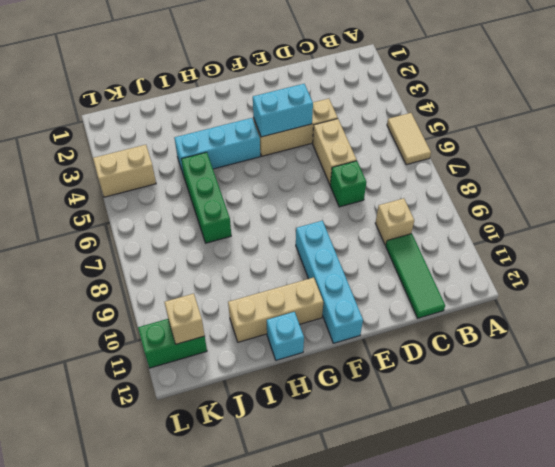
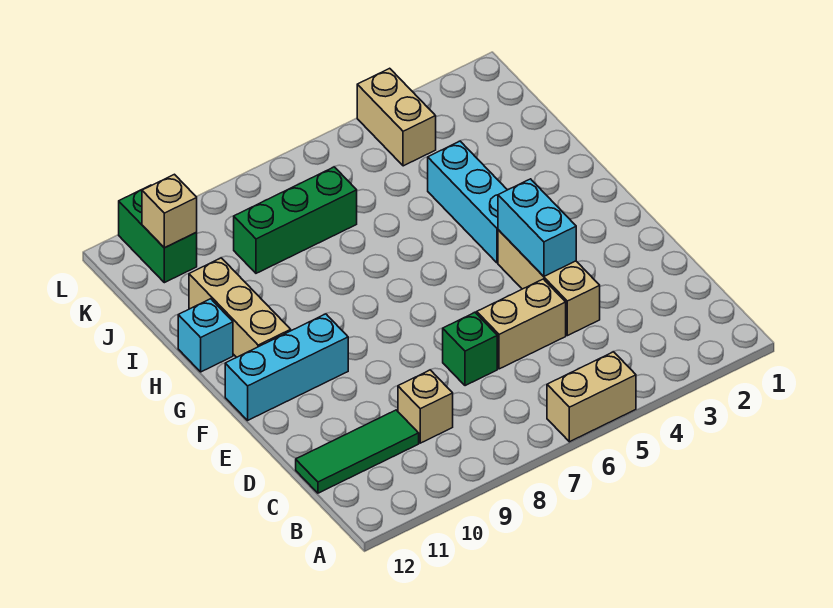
tan 1x2 tile [387,113,431,165] -> tan 1x2 brick [547,352,636,442]
cyan 1x4 brick [296,221,363,343] -> cyan 1x3 brick [225,314,348,420]
green 1x3 brick [181,152,231,243] -> green 1x3 brick moved to [234,167,357,273]

